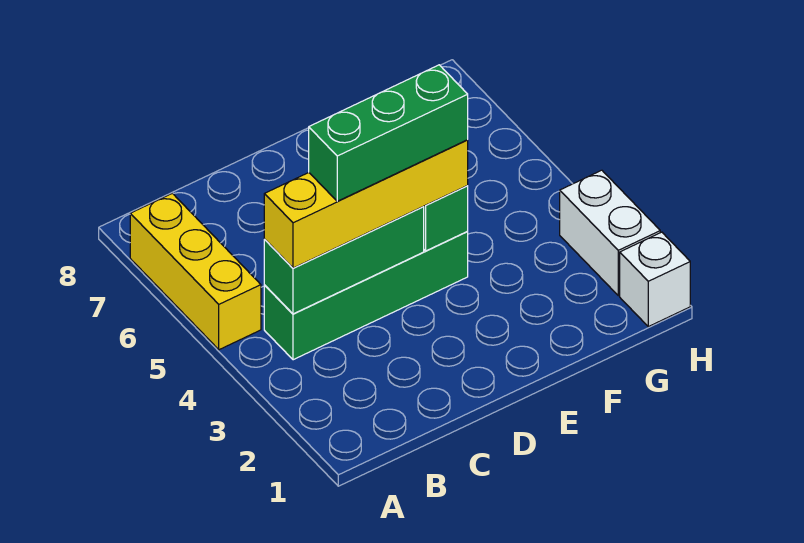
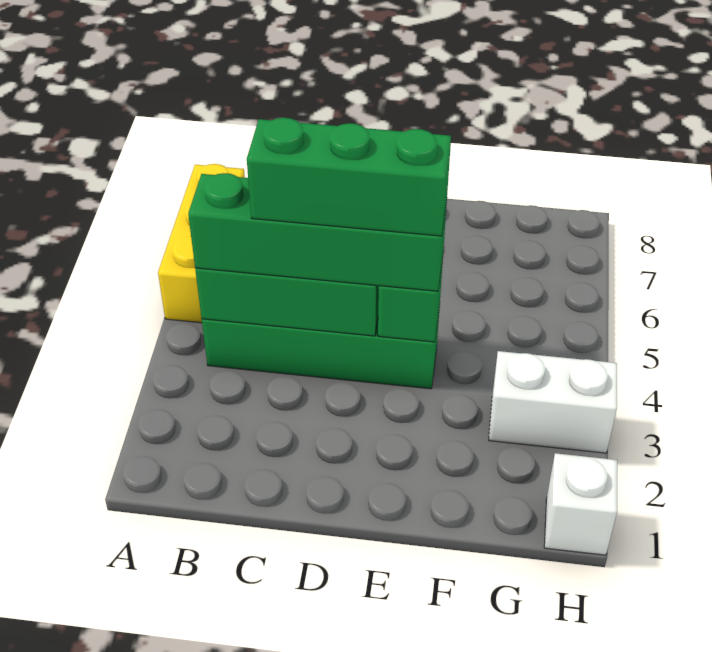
yellow 1x4 brick [264,140,468,268] -> green 1x4 brick [188,173,447,291]
white 1x2 brick [560,170,660,296] -> white 1x2 brick turned to [489,351,617,453]

